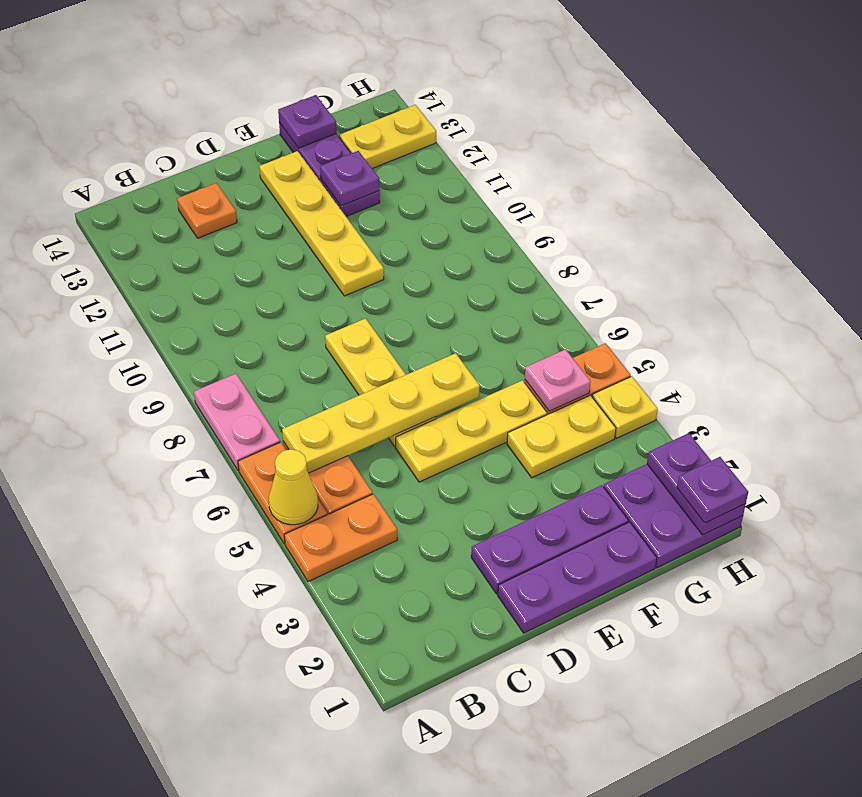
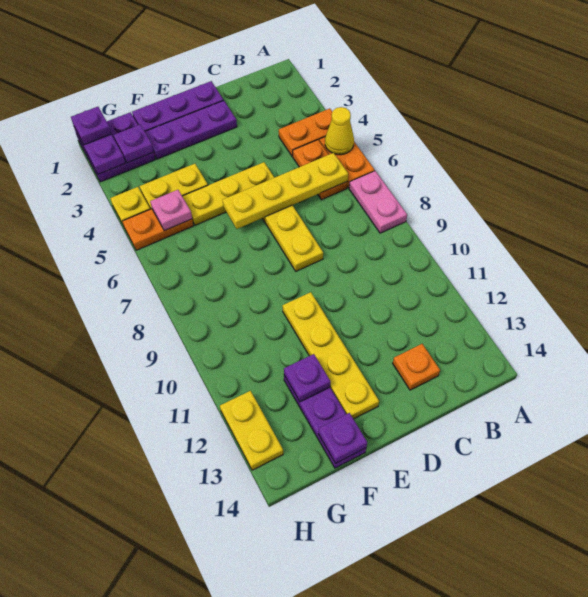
none -> purple 1x1 plate [114,125,154,163]
yellow 1x2 plate [339,105,436,169] -> yellow 1x2 plate turned to [220,391,283,470]

